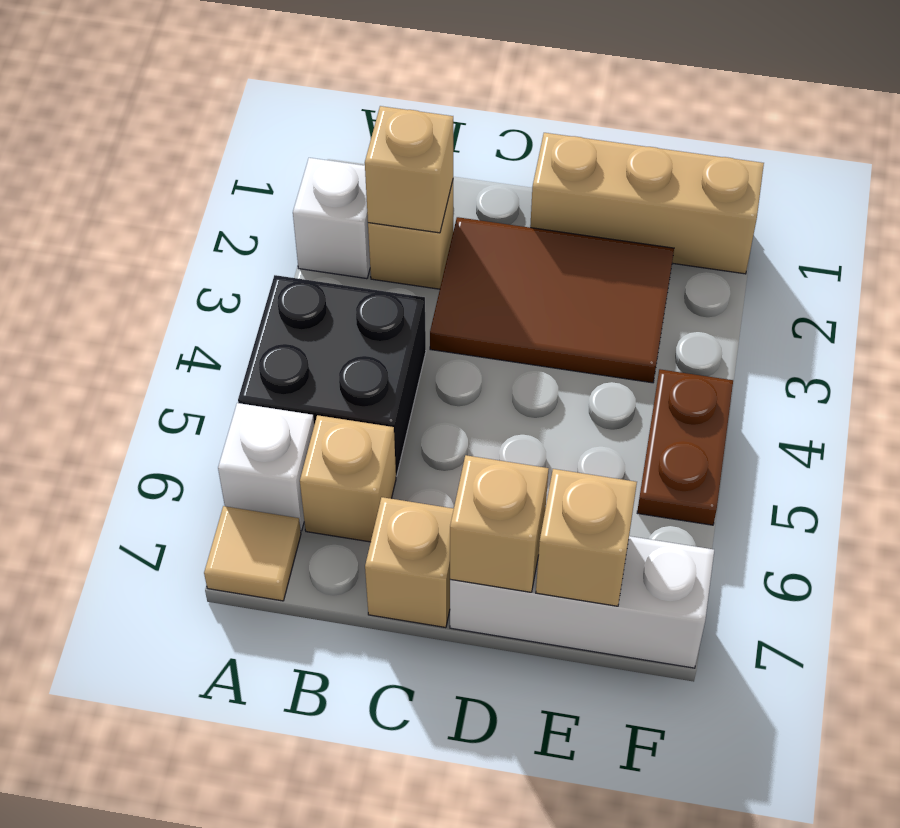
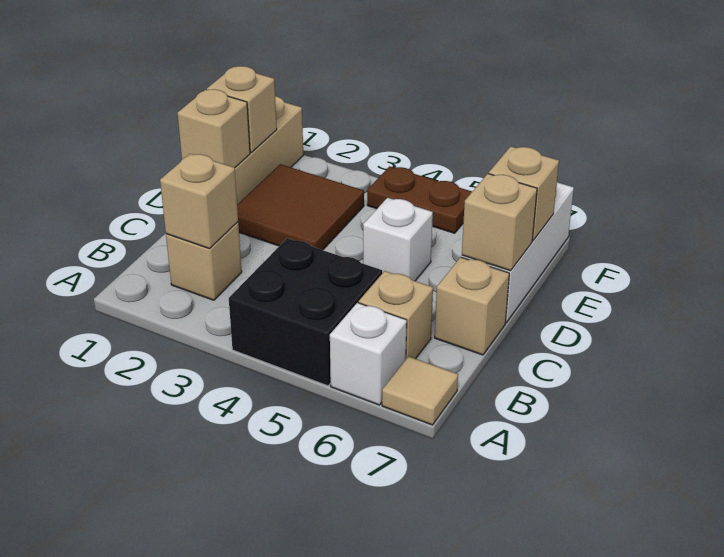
white 1x1 brick [293,158,370,279] -> white 1x1 brick moved to [363,198,433,281]
brown 2x3 tile [430,217,674,383] -> brown 2x2 tile [237,164,364,250]
none -> tan 1x1 brick [178,89,250,168]
none -> tan 1x1 brick [207,66,277,153]

